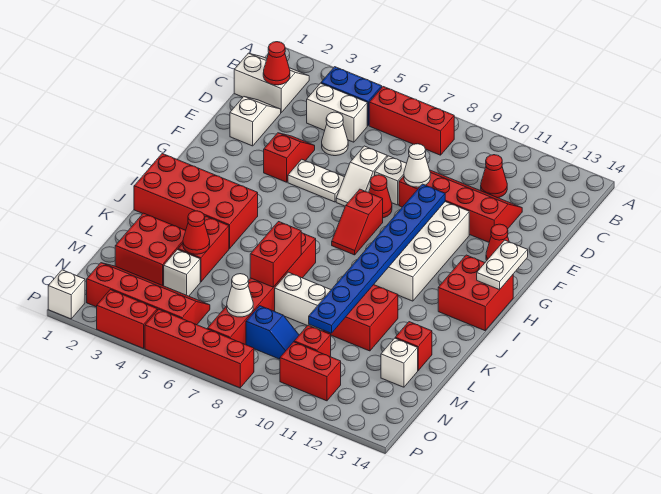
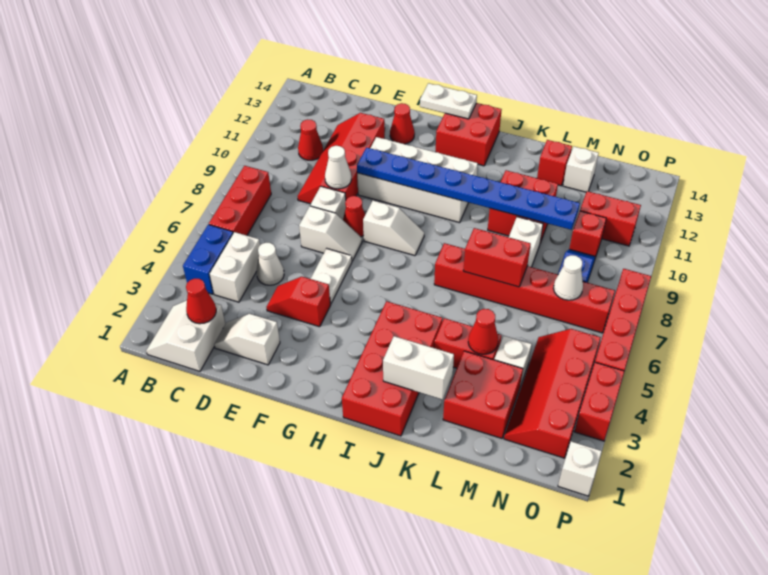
red 1x2 slope [332,189,383,255] -> white 1x2 slope [363,201,424,256]
none -> white 1x2 brick [383,336,454,400]
red 1x2 brick [280,342,341,401] -> red 1x2 brick turned to [580,191,641,246]

